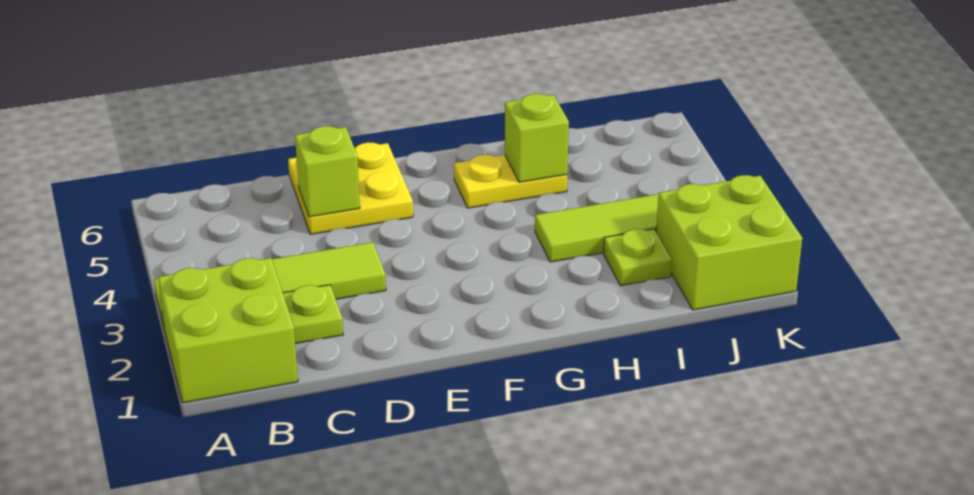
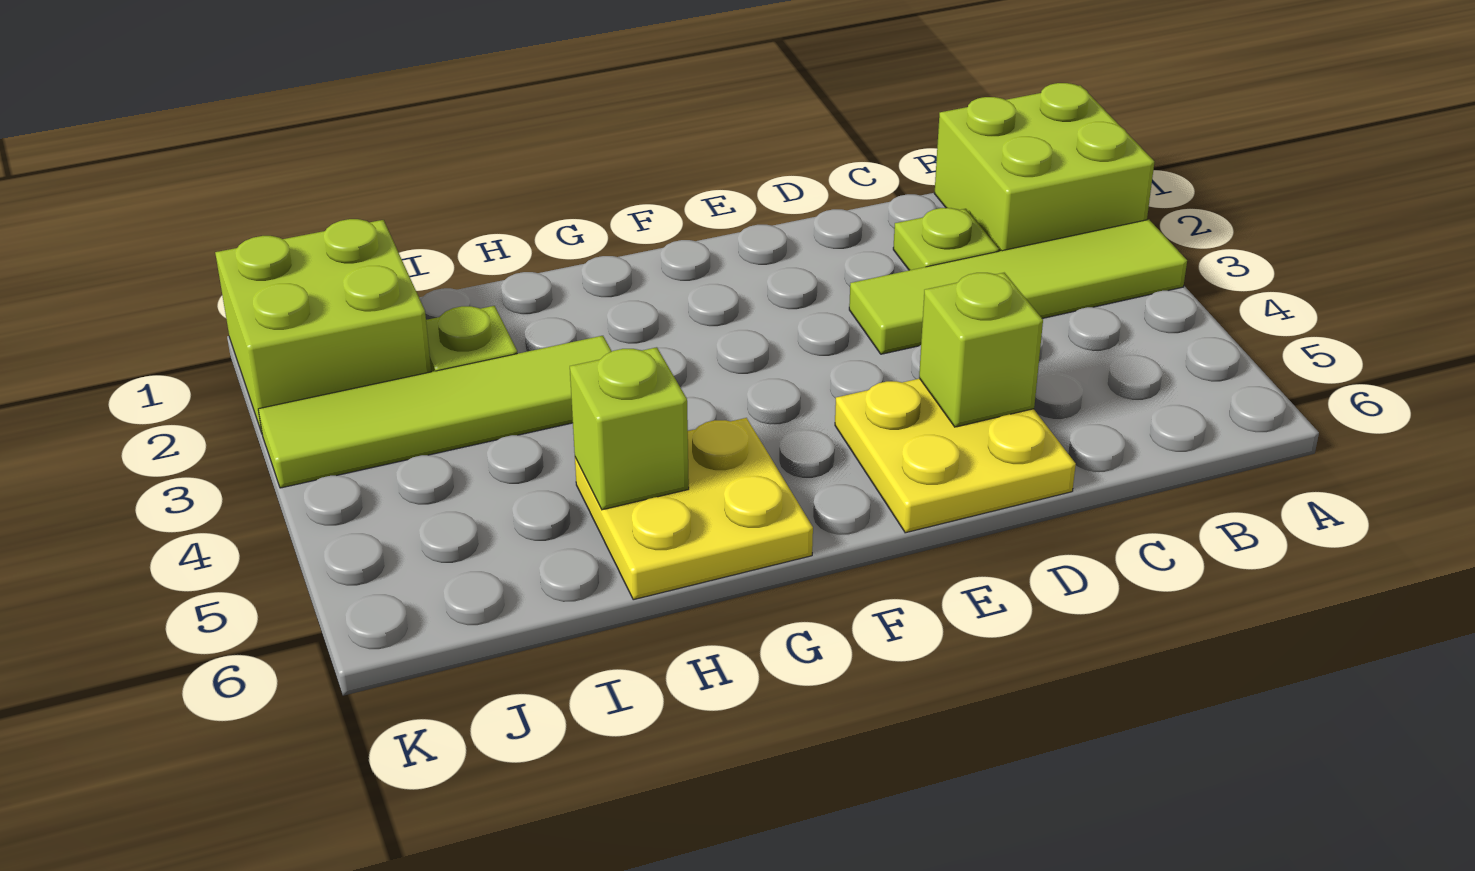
yellow 1x2 plate [454,155,567,208] -> yellow 2x2 plate [575,418,813,600]

